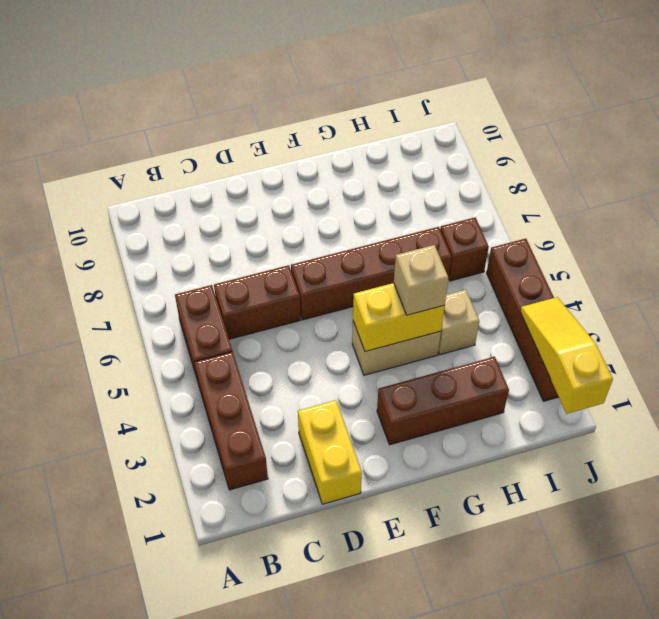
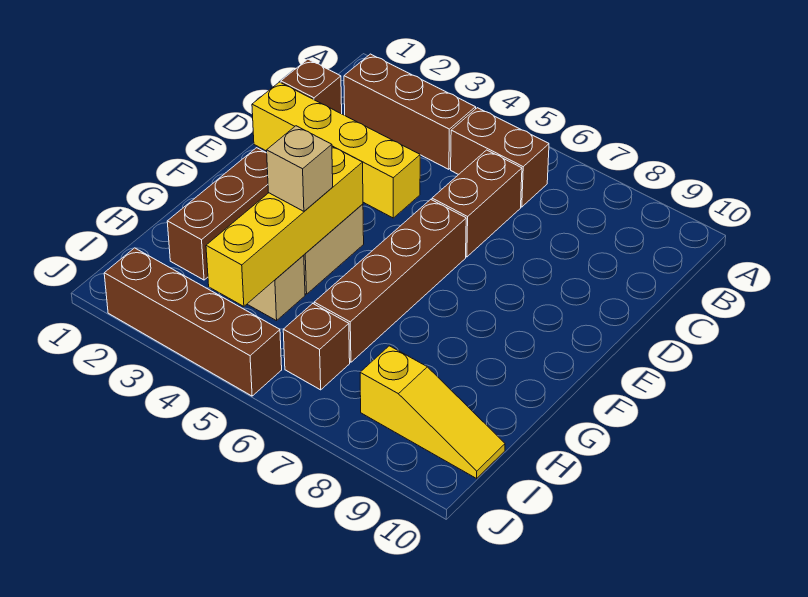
none -> brown 1x1 brick [281,59,342,114]
yellow 1x2 brick [298,400,362,504] -> yellow 1x4 brick [252,82,420,218]
yellow 1x2 brick [353,283,445,352] -> yellow 1x4 brick [206,146,363,306]
yellow 1x3 slope [520,297,613,414] -> yellow 1x3 slope moved to [360,346,505,478]

